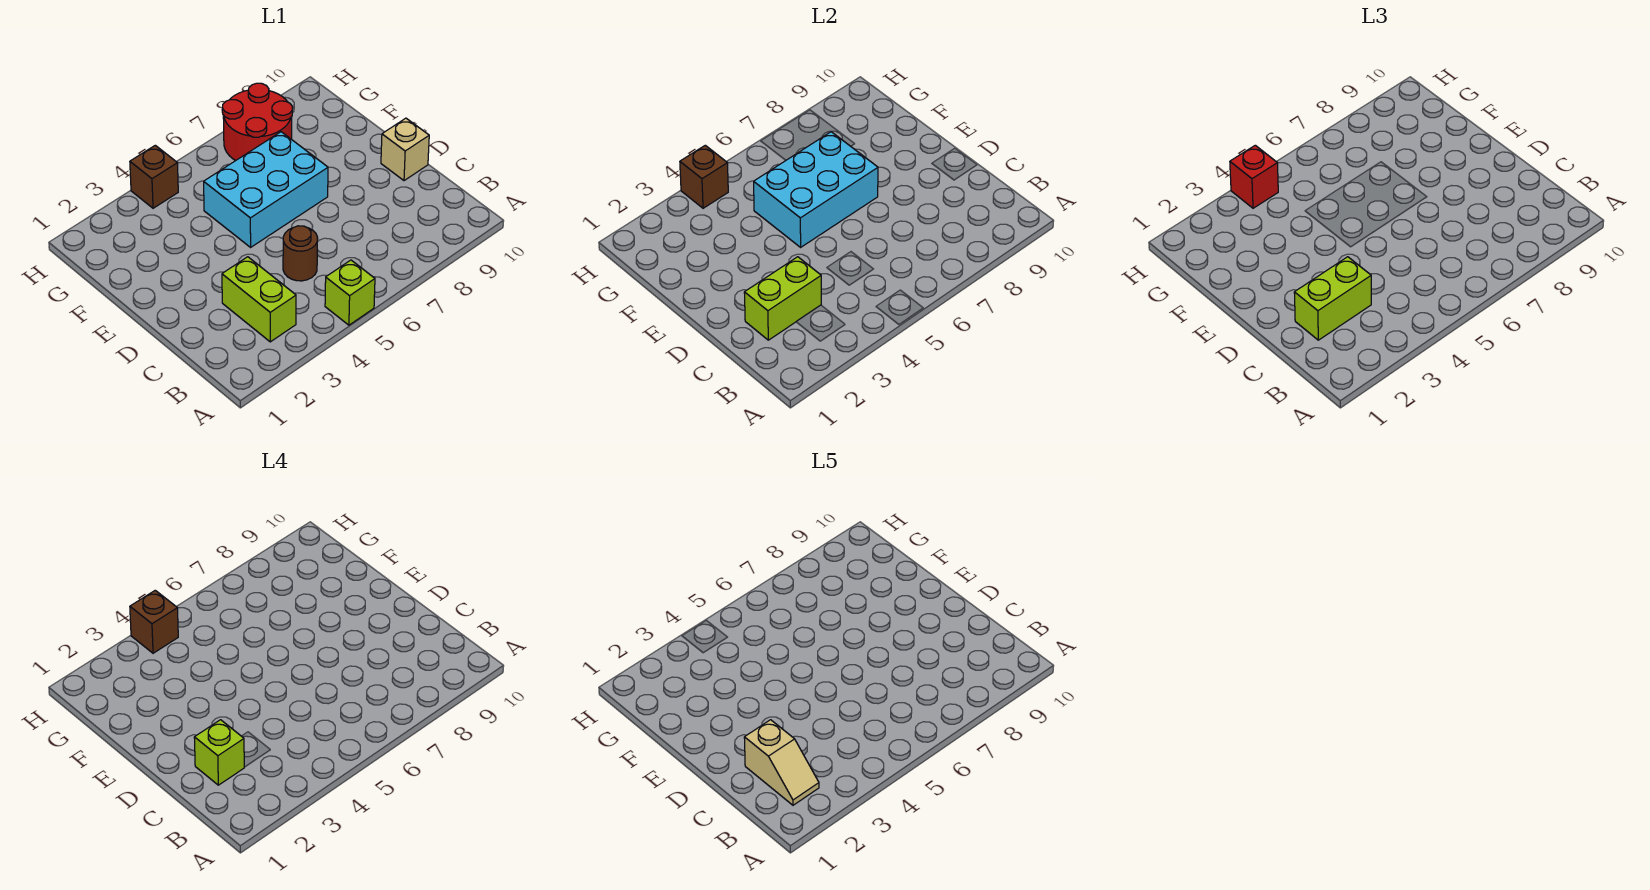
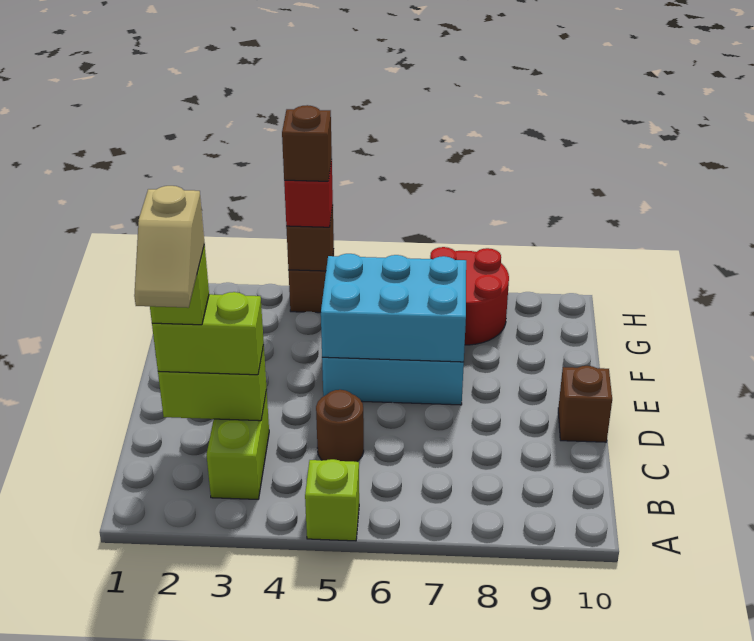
tan 1x1 brick [381,118,429,181] -> brown 1x1 brick [558,366,612,442]

